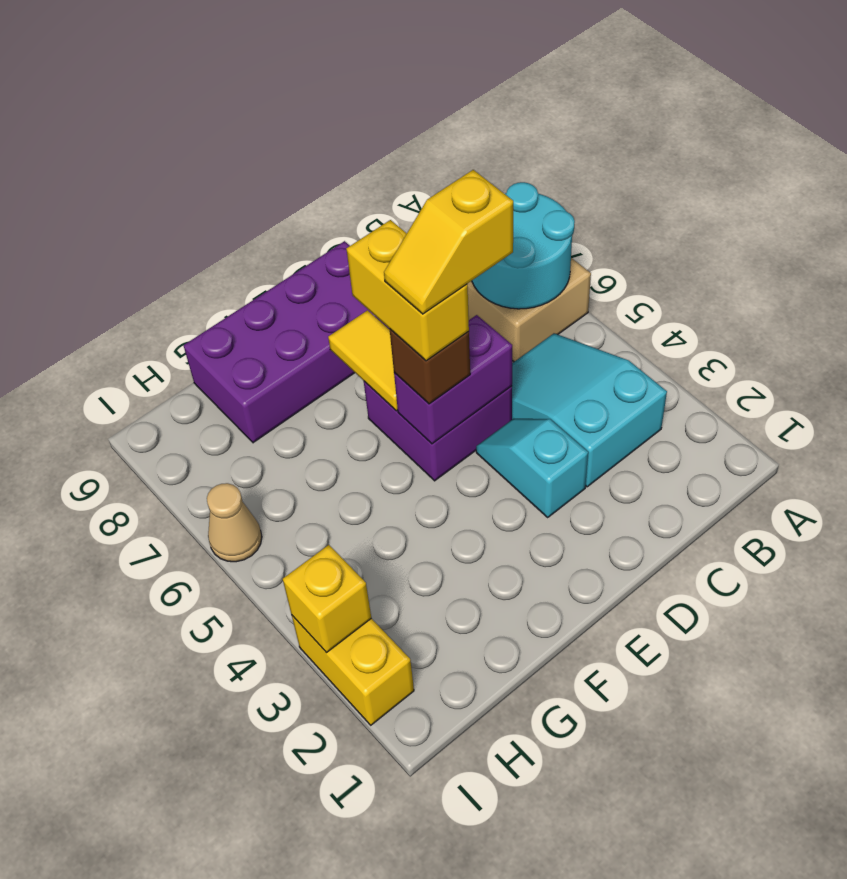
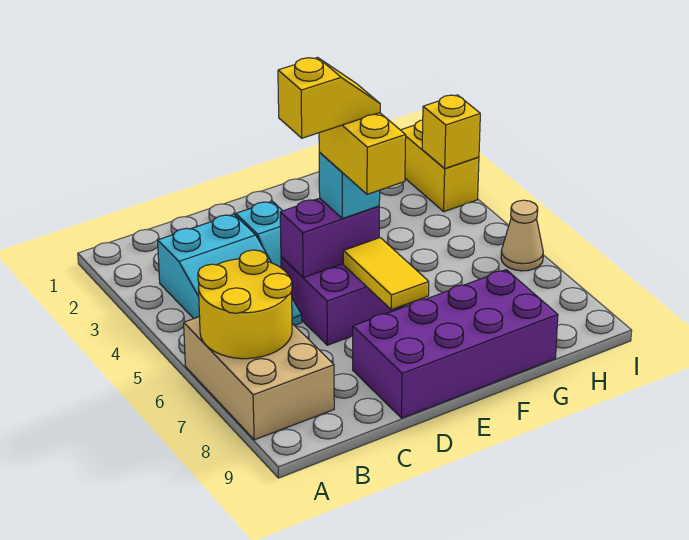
cyan 2x2 round brick [472,182,575,309] -> yellow 2x2 round brick [198,250,292,359]
brown 1x1 brick [390,329,470,404] -> cyan 1x1 brick [319,153,380,219]

